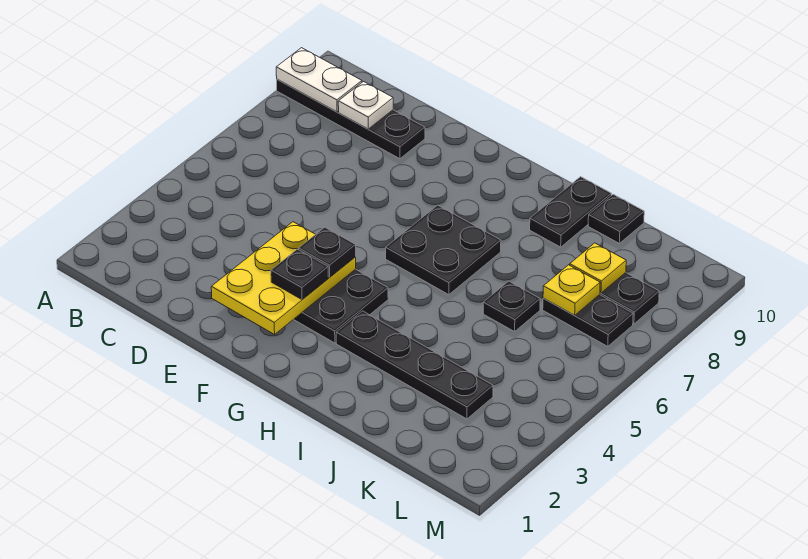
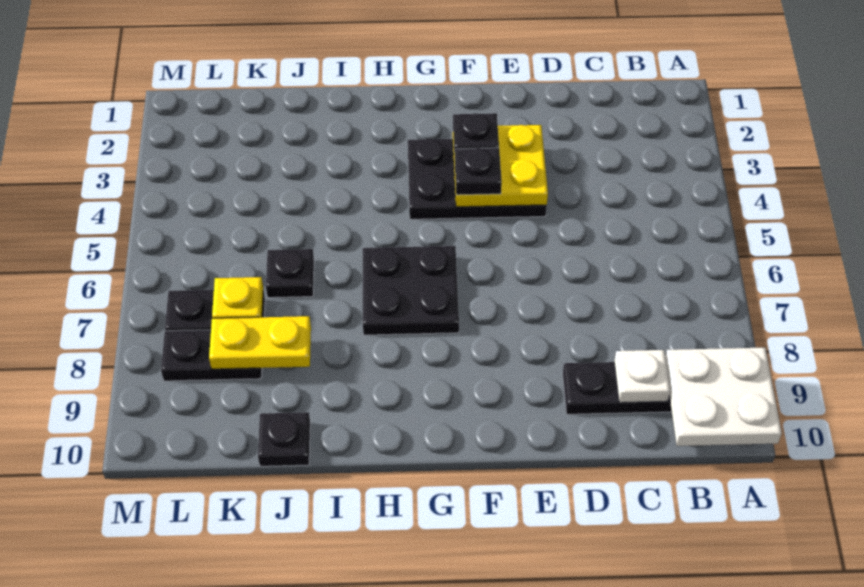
white 1x2 plate [276,48,362,112] -> white 2x2 plate [665,348,782,446]
yellow 2x3 plate [211,222,356,334] -> yellow 2x2 plate [453,125,548,207]
black 1x4 plate [336,311,493,419] -> none
black 1x2 plate [530,177,611,247] -> none
yellow 1x1 plate [570,243,626,293] -> yellow 1x2 plate [209,316,311,369]

